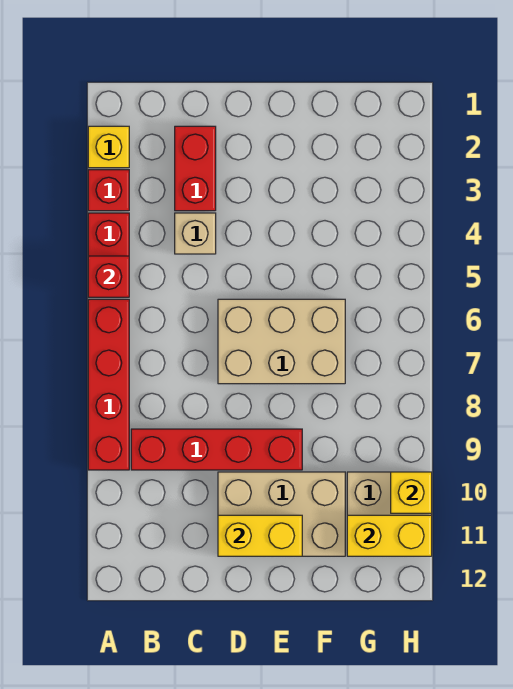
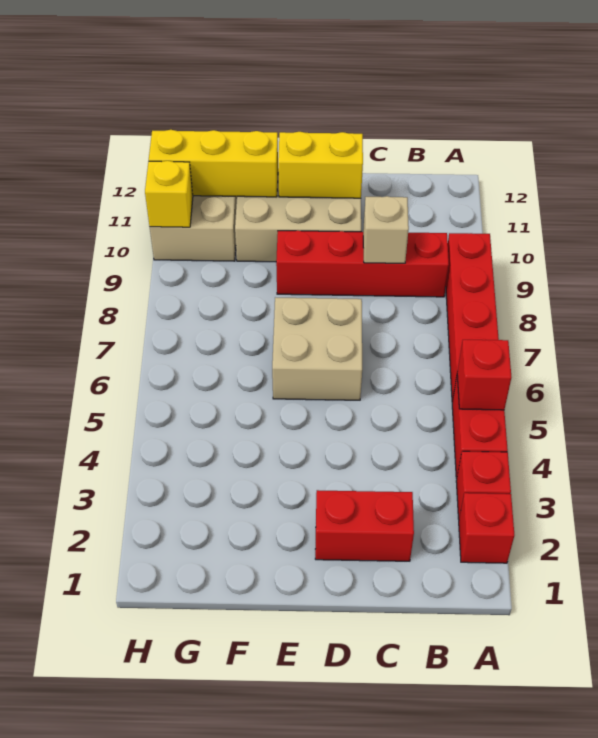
yellow 1x1 brick [88,126,129,168] -> red 1x1 brick [459,493,514,563]
red 1x2 brick [175,126,216,211] -> red 1x2 brick turned to [315,490,414,561]
tan 1x1 brick [175,213,216,254] -> tan 1x1 brick moved to [363,196,409,263]
tan 2x3 brick [218,299,345,384] -> tan 2x2 brick [272,298,362,400]
yellow 1x2 brick [347,515,432,556] -> yellow 1x3 brick [149,130,278,197]

